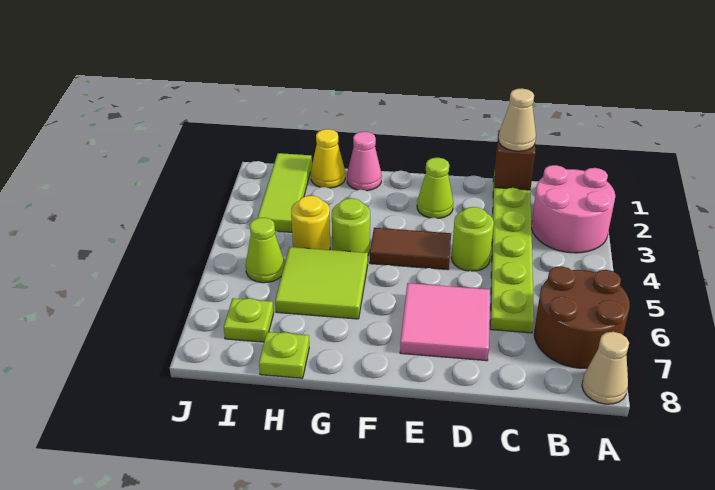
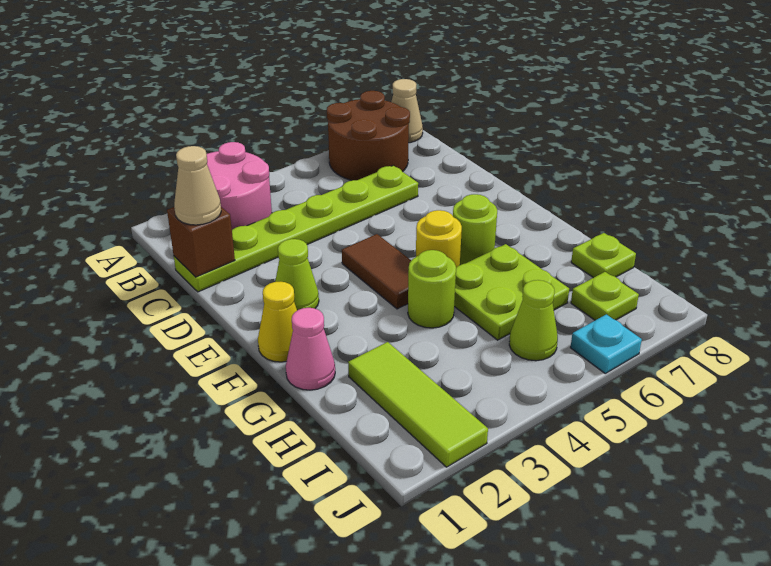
lime 1x1 round brick [452,207,494,271] -> lime 1x1 round brick moved to [453,194,497,265]
pink 2x2 tile [400,283,490,361] -> none
lime 2x2 tile [275,247,368,319] -> lime 2x2 plate [454,244,569,340]
yellow 1x1 cone [311,129,345,188] -> yellow 1x1 cone moved to [258,282,297,362]
yellow 1x1 round brick [291,196,330,250] -> yellow 1x1 round brick moved to [416,210,462,267]
lime 1x3 tile [257,153,312,232] -> lime 1x3 tile turned to [348,342,488,467]
none -> cyan 1x1 plate [570,314,642,373]

